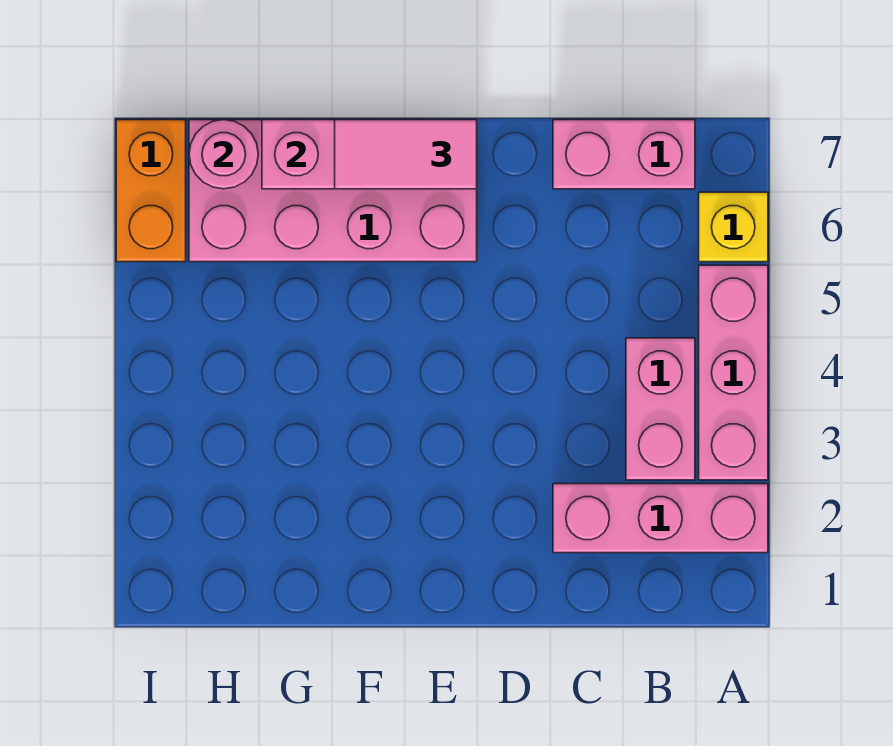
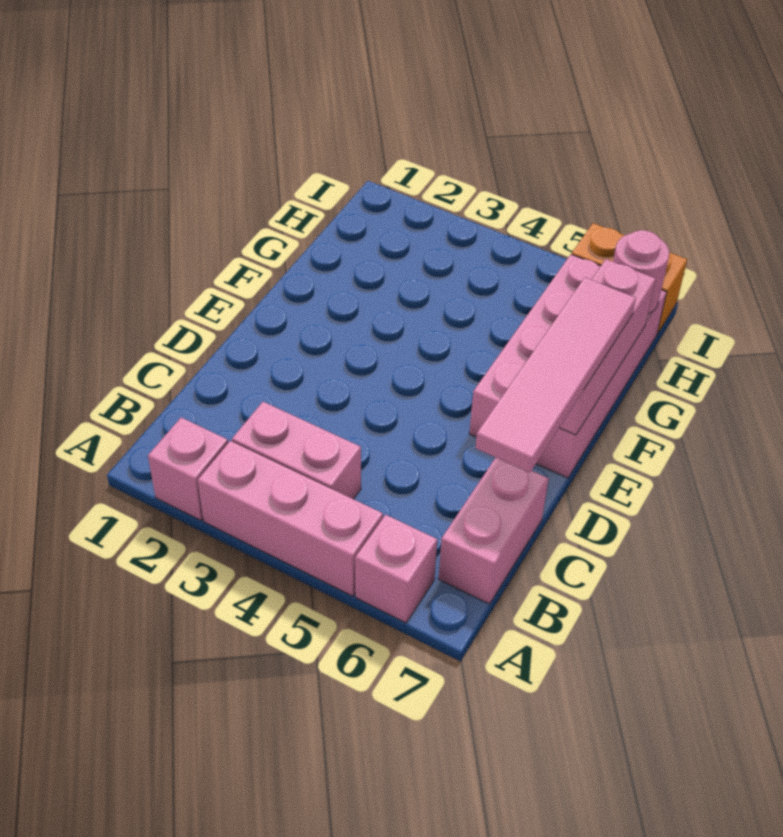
pink 1x3 brick [553,484,768,553] -> pink 1x1 brick [148,418,228,520]
yellow 1x1 brick [699,192,768,262] -> pink 1x1 brick [355,515,437,623]
pink 1x2 tile [335,120,477,189] -> pink 1x4 tile [475,277,636,473]

